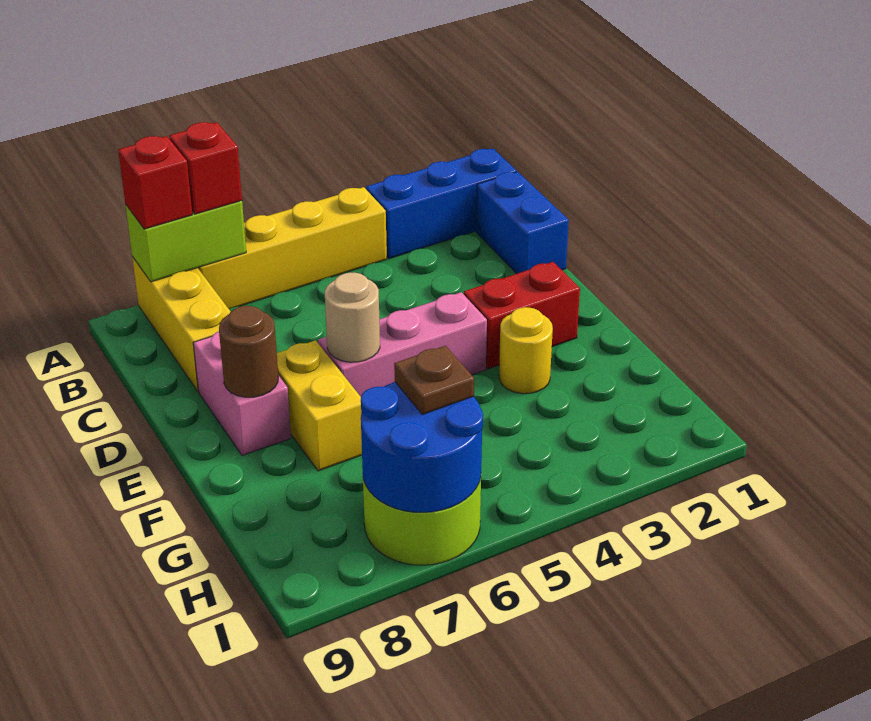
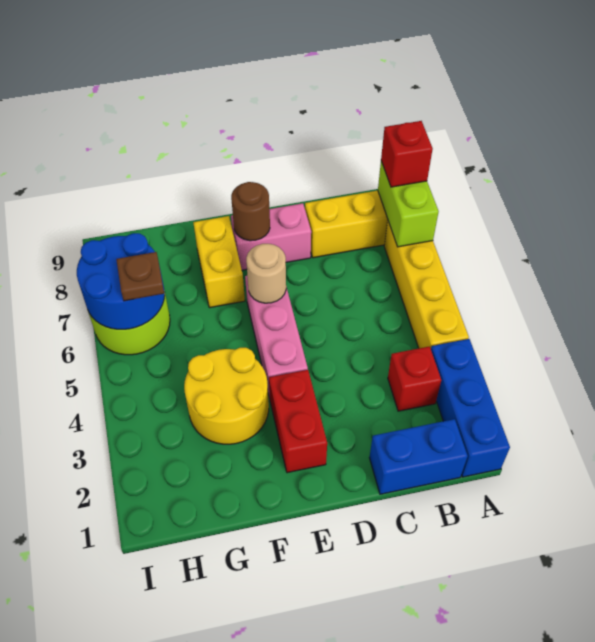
red 1x1 brick [169,122,242,214] -> red 1x1 brick moved to [388,346,441,411]
yellow 1x2 brick [277,340,362,471] -> yellow 1x2 brick turned to [193,216,245,308]
yellow 1x1 round brick [499,307,553,394] -> yellow 2x2 round brick [184,348,269,444]

